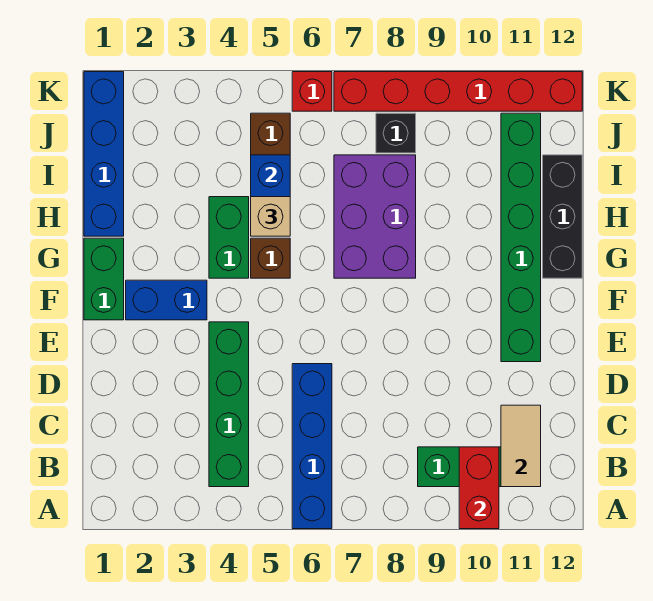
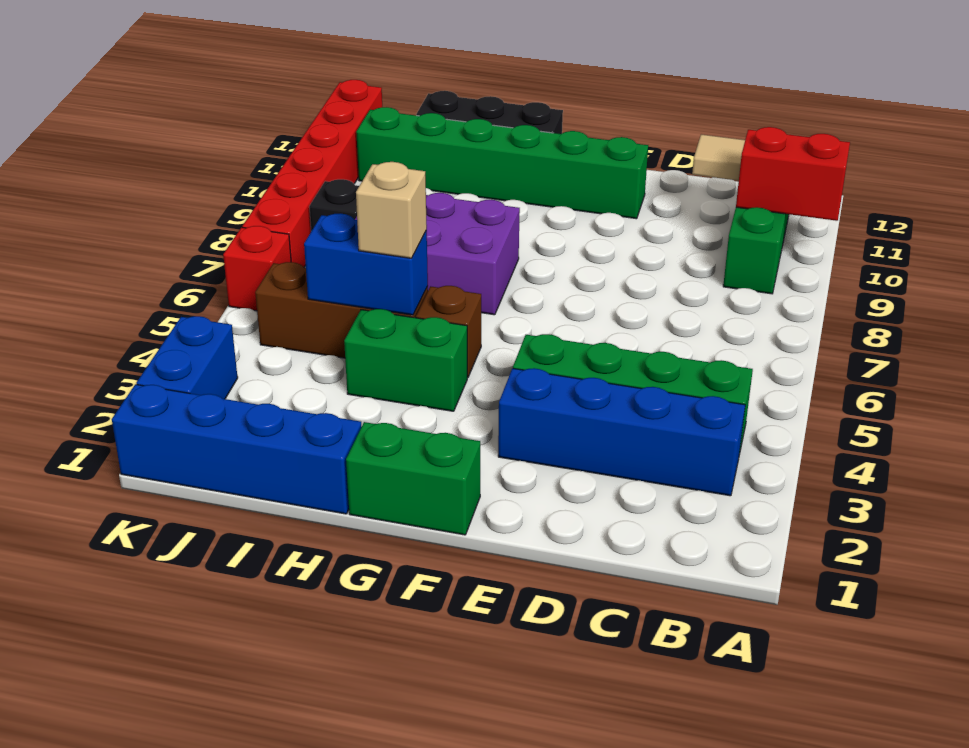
blue 1x4 brick [292,364,332,529] -> blue 1x4 brick moved to [498,368,745,496]
blue 1x2 brick [126,280,207,320] -> blue 1x2 brick moved to [136,316,238,399]

